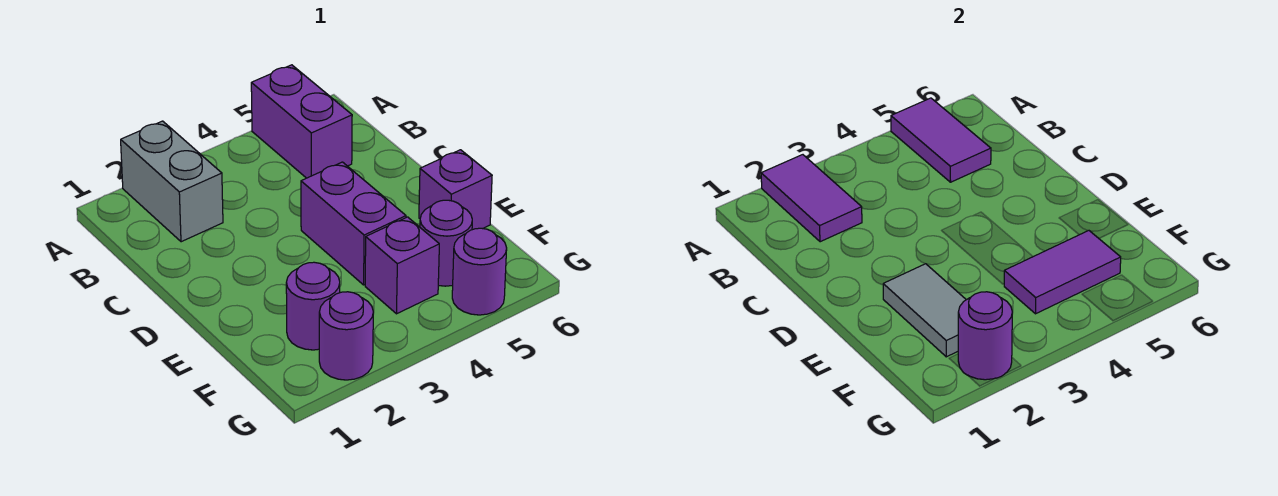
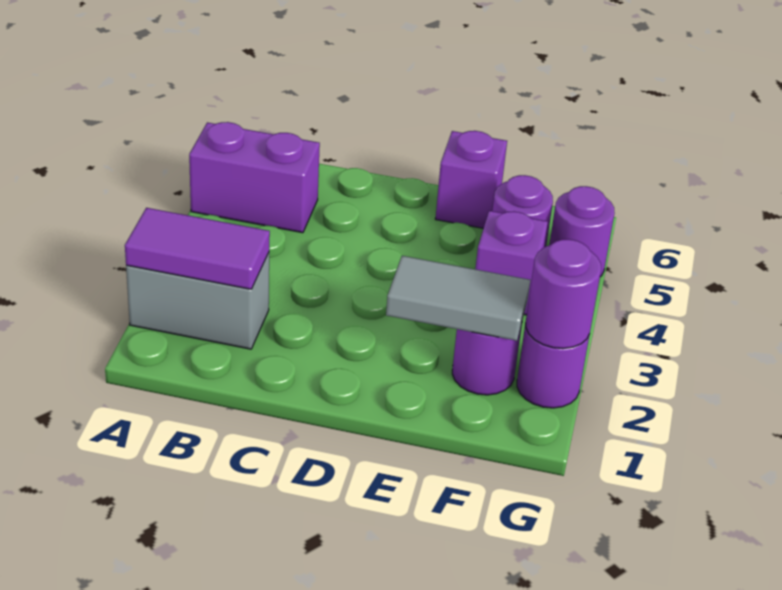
purple 1x2 tile [891,98,991,182] -> none
purple 1x2 brick [301,162,406,285] -> none
purple 1x2 tile [1004,231,1121,314] -> none

